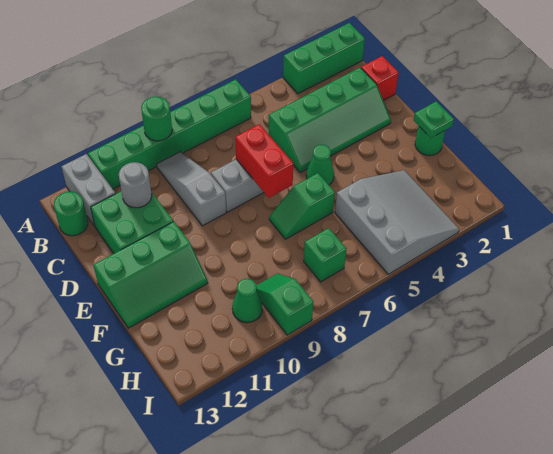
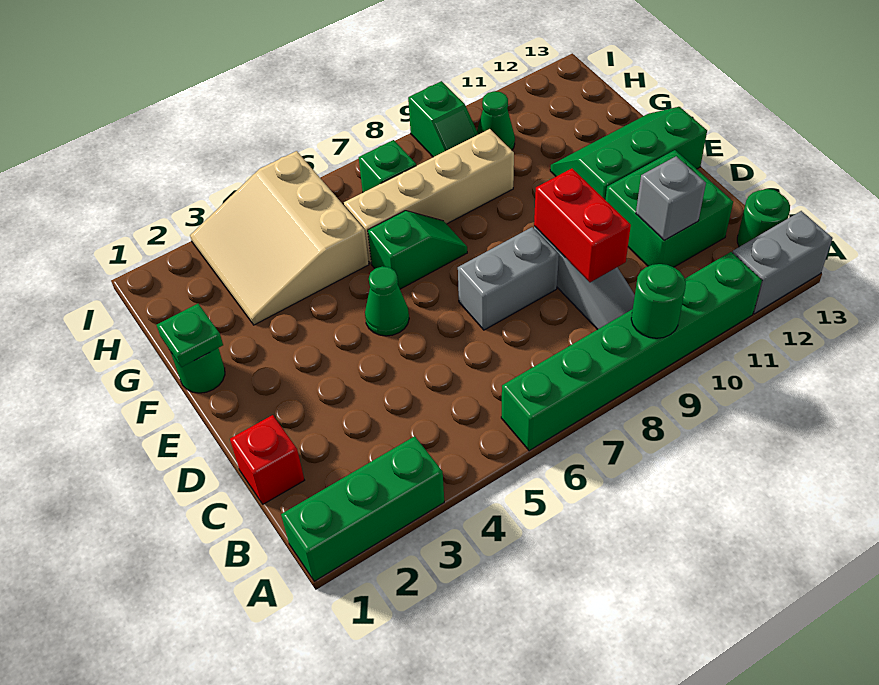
grey 1x2 brick [62,154,115,226] -> grey 1x2 brick turned to [732,211,833,314]
green 2x4 slope [269,68,391,172] -> none
grey 1x1 round brick [119,162,152,208] -> grey 1x1 brick [636,156,706,240]
red 1x2 brick [235,124,293,198] -> red 1x2 brick moved to [534,169,631,282]
grey 3x3 slope [335,170,459,274] -> tan 3x3 slope [190,151,369,325]
none -> tan 1x4 brick [344,129,514,263]

